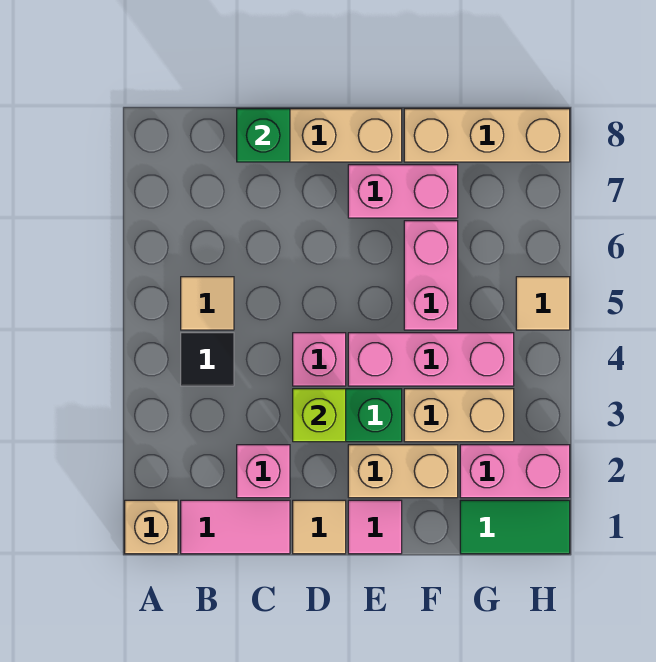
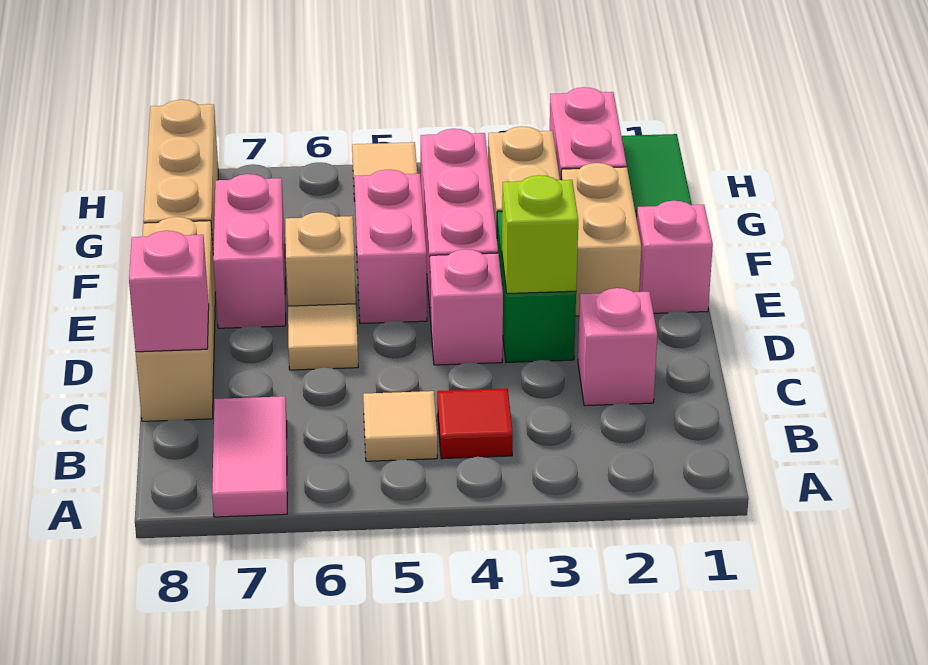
tan 1x1 brick [125,500,178,554] -> tan 1x1 brick moved to [285,212,356,306]
pink 1x2 tile [181,500,290,554] -> pink 1x2 tile moved to [212,396,287,517]
black 1x1 tile [181,333,234,386] -> red 1x1 tile [437,388,513,459]
green 1x1 brick [237,109,290,162] -> pink 1x1 brick [129,231,209,352]
tan 1x1 tile [293,500,346,554] -> tan 1x1 tile moved to [288,304,358,370]
pink 1x1 tile [348,500,402,554] -> pink 1x1 brick [637,201,713,313]
pink 1x2 brick [404,221,458,330] -> pink 1x2 brick turned to [354,170,427,323]

